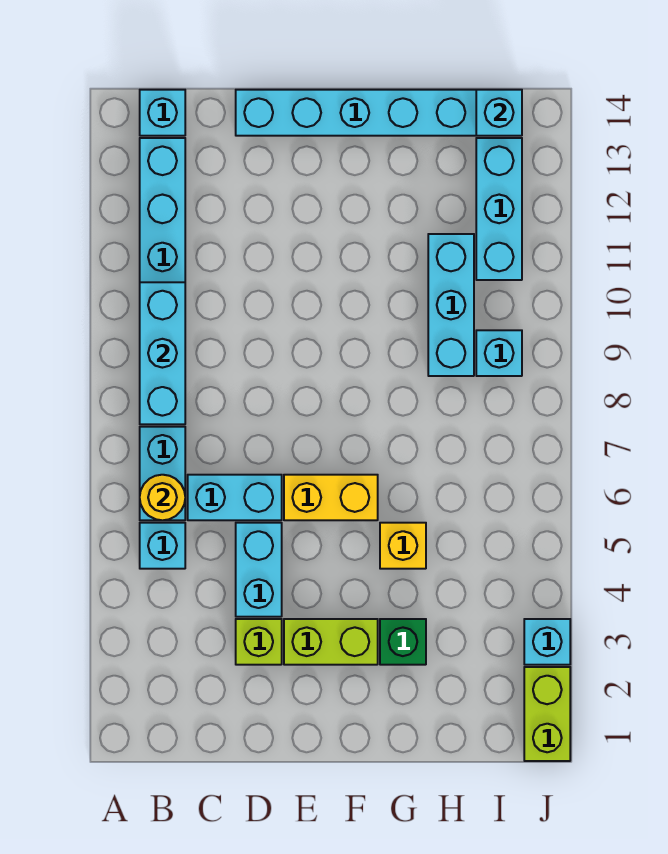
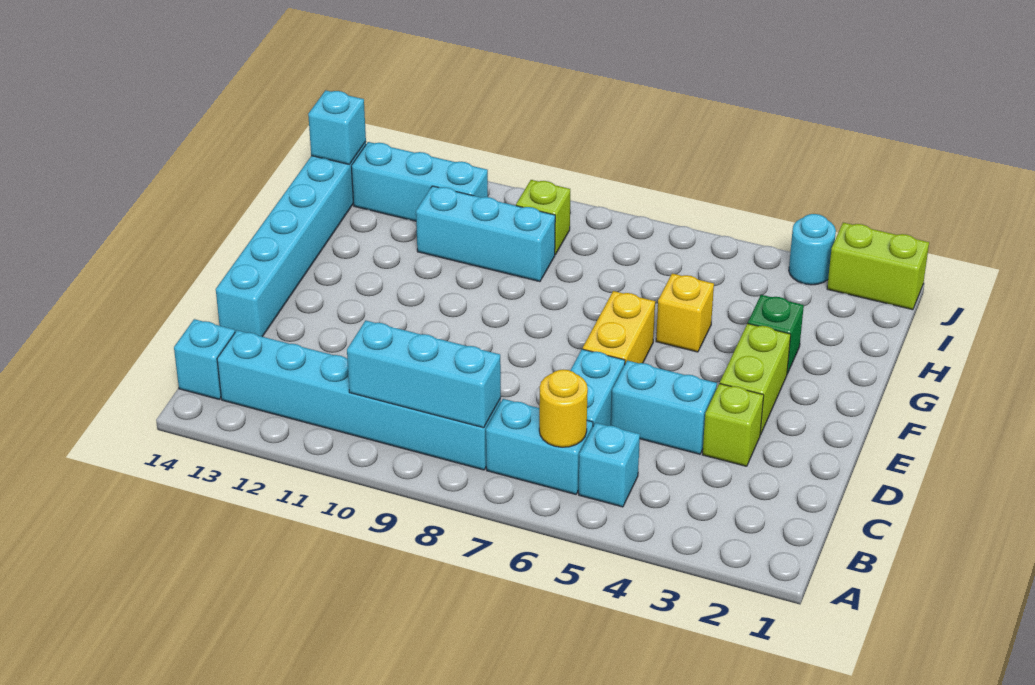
cyan 1x1 brick [476,330,522,376] -> lime 1x1 brick [516,180,570,254]
cyan 1x1 brick [524,619,570,665] -> cyan 1x1 round brick [789,214,836,285]

